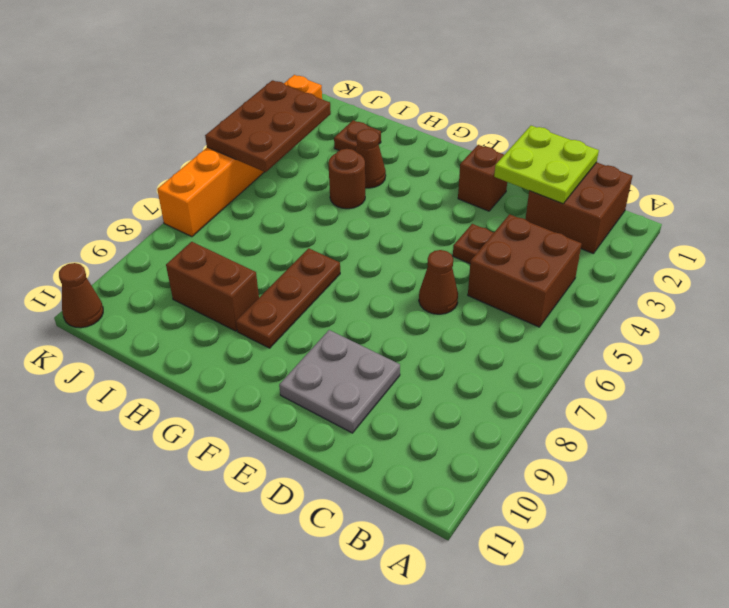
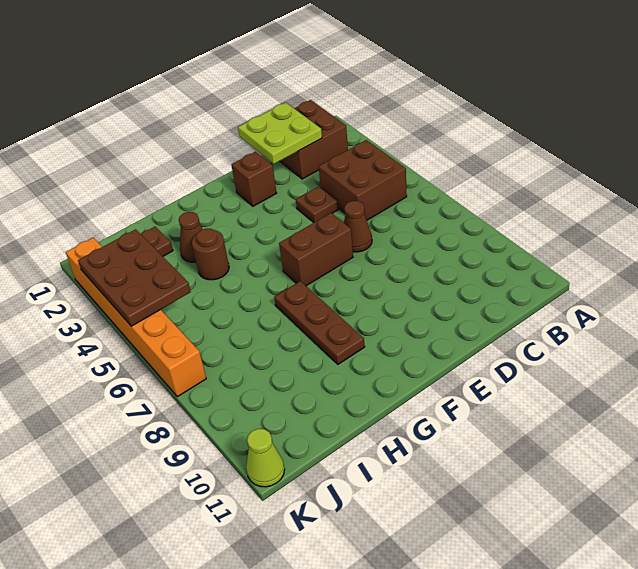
grey 2x2 plate [279,330,400,433] -> none
brown 1x2 brick [166,242,259,331] -> brown 1x2 brick moved to [279,213,353,286]
brown 1x1 cone [59,263,103,328] -> lime 1x1 cone [246,429,285,487]

